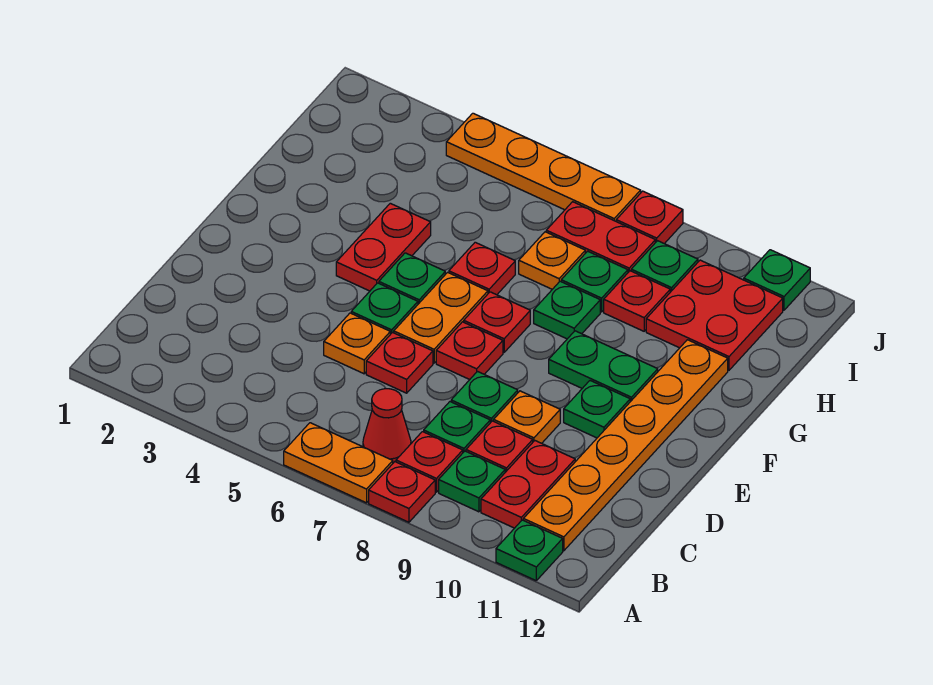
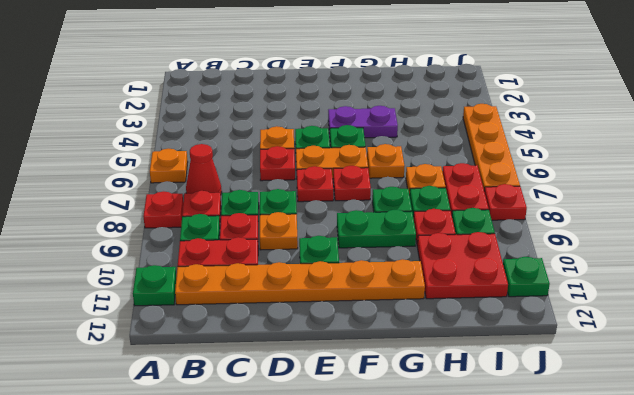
orange 1x2 plate [284,423,393,503] -> orange 1x1 plate [150,149,188,183]
red 1x2 plate [336,203,431,291] -> purple 1x2 plate [328,106,398,138]
green 1x2 plate [549,331,658,402] -> green 1x2 plate turned to [337,210,416,248]
red 1x1 plate [449,242,515,295] -> orange 1x1 plate [367,144,405,178]

